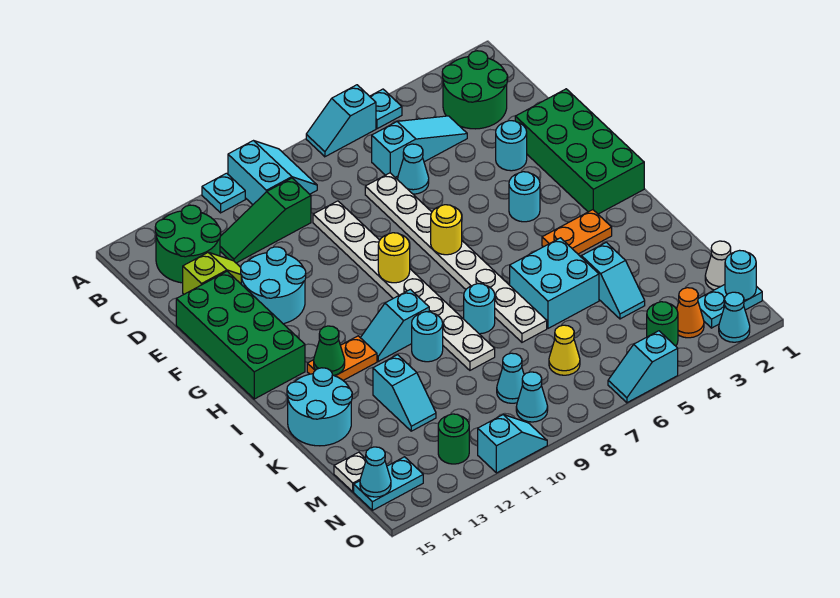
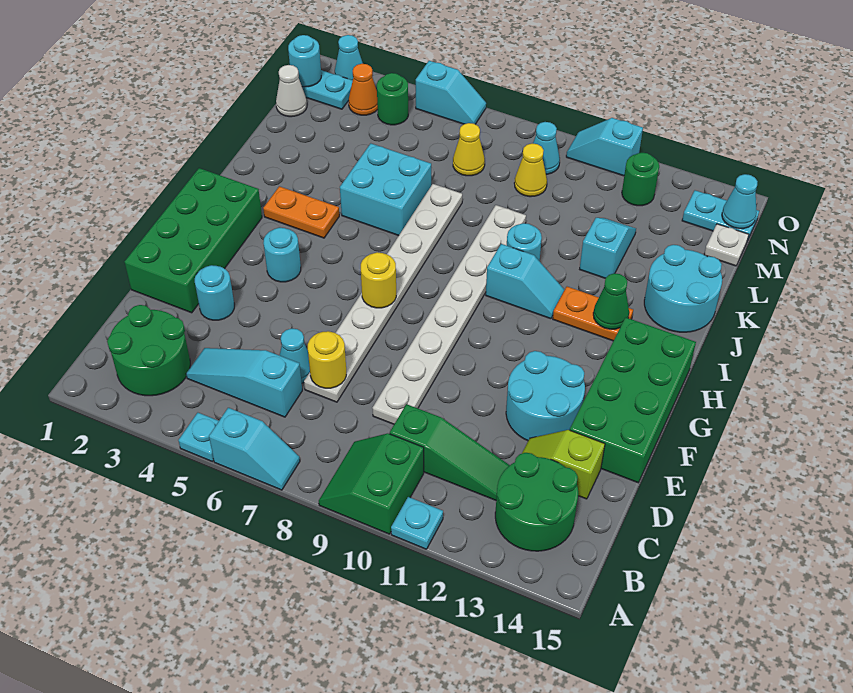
cyan 2x2 slope [228,141,317,205] -> green 2x2 slope [319,434,424,534]
yellow 1x1 round brick [378,233,410,283] -> yellow 1x1 round brick moved to [308,331,346,388]
cyan 1x1 round brick [464,284,495,334] -> none
cyan 1x2 slope [581,242,645,319] -> none
cyan 1x1 cone [497,353,524,403] -> yellow 1x1 cone [514,143,547,197]

